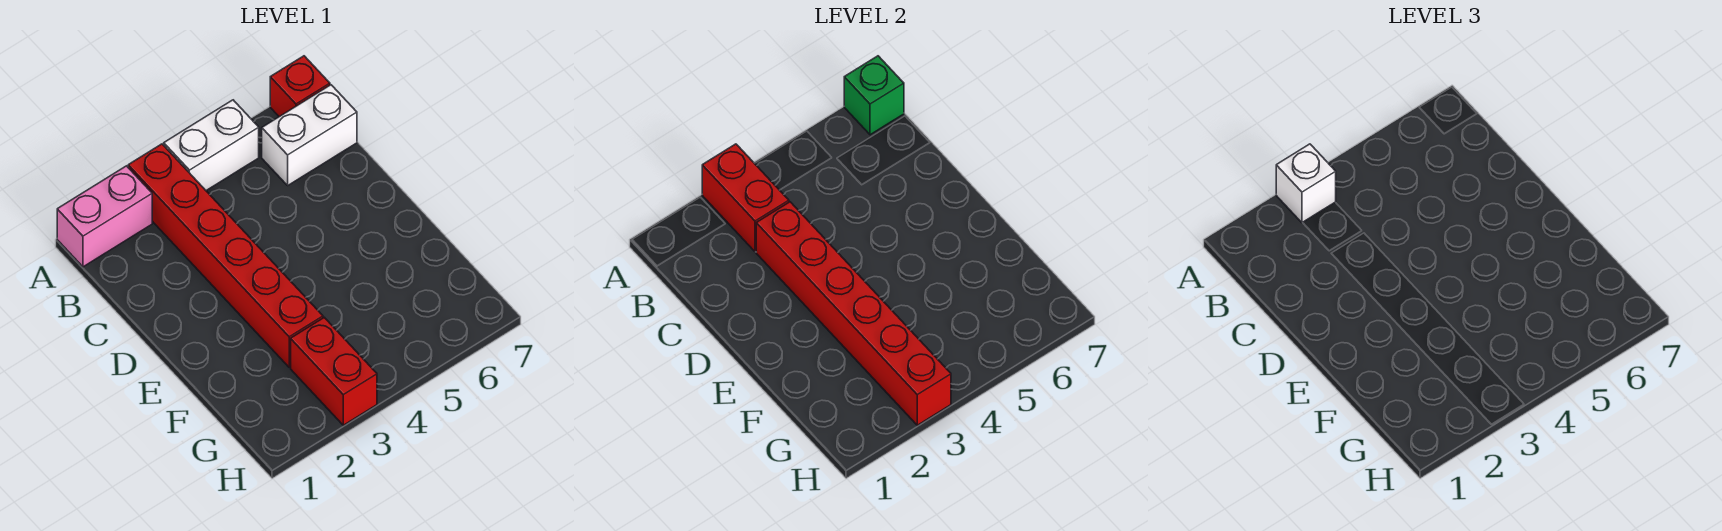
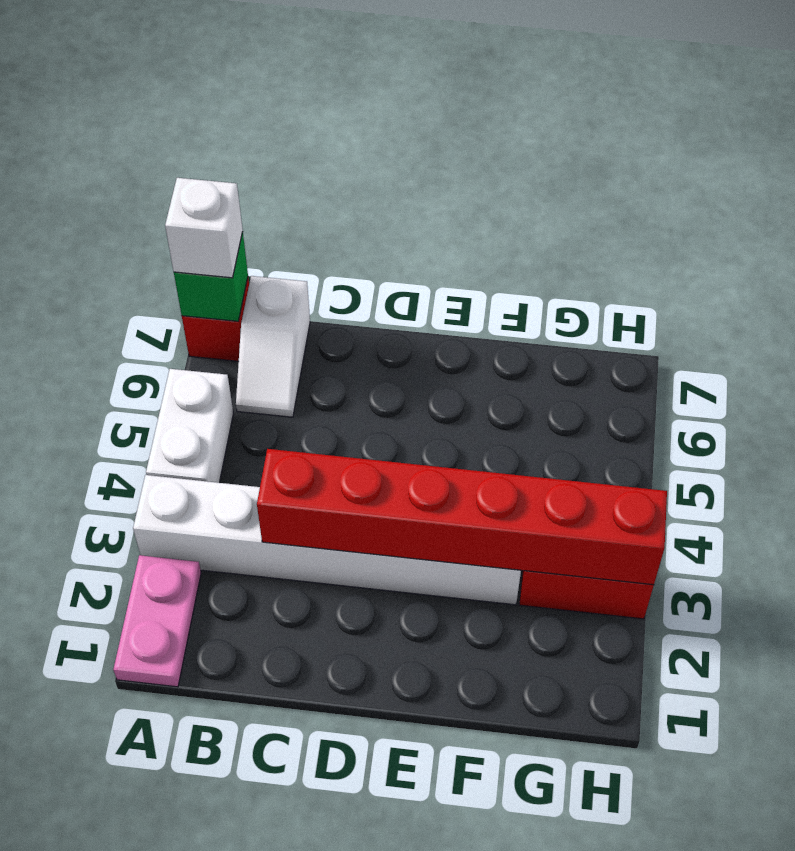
pink 1x2 brick [57,166,152,267] -> pink 1x2 plate [113,555,201,687]
red 1x6 brick [128,144,323,367] -> white 1x6 brick [133,475,521,605]
red 1x2 brick [702,144,789,252] -> none
white 1x1 brick [1276,144,1336,223] -> white 1x1 brick moved to [165,178,243,278]
white 1x2 brick [262,85,357,185] -> white 1x2 slope [236,276,310,417]

